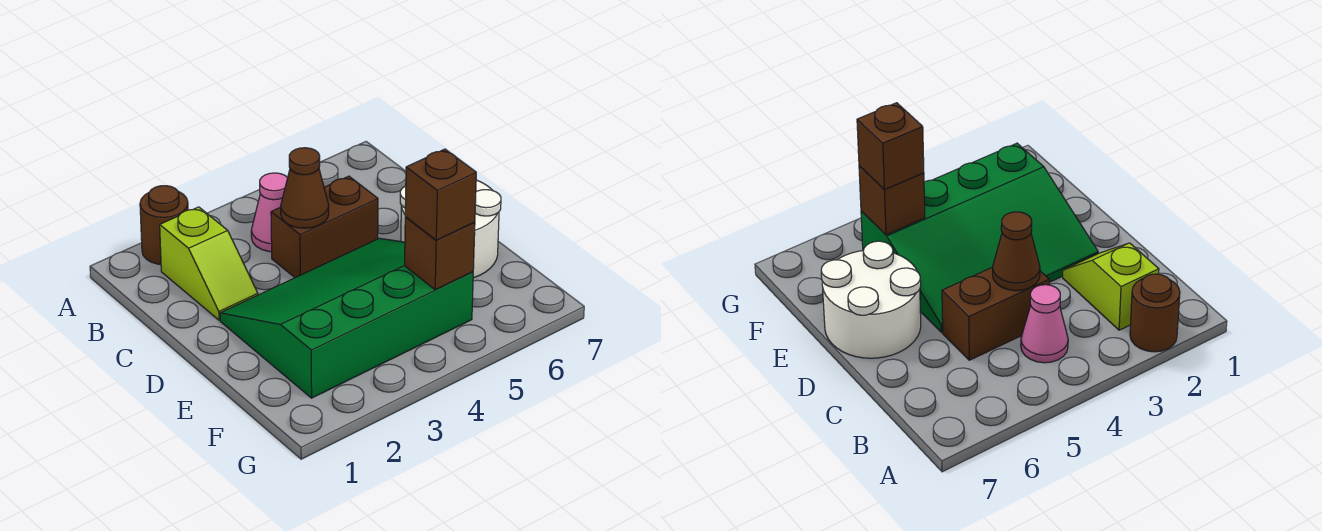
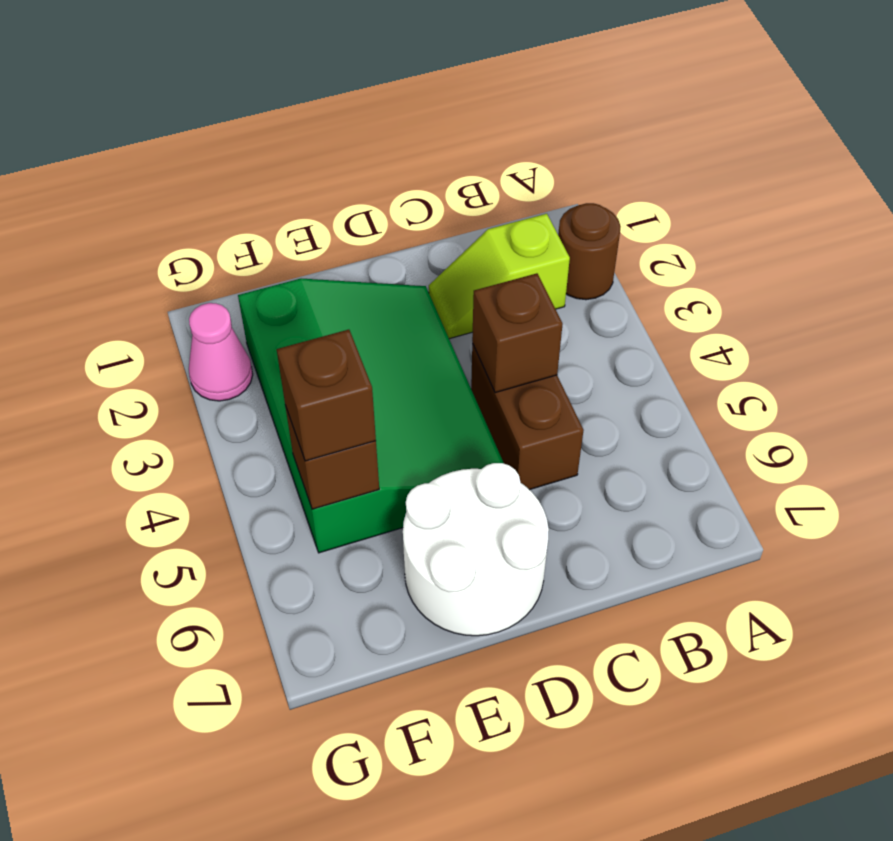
pink 1x1 cone [251,173,288,252] -> pink 1x1 cone moved to [189,303,253,401]
brown 1x1 cone [281,148,329,228] -> brown 1x1 brick [472,273,563,393]

